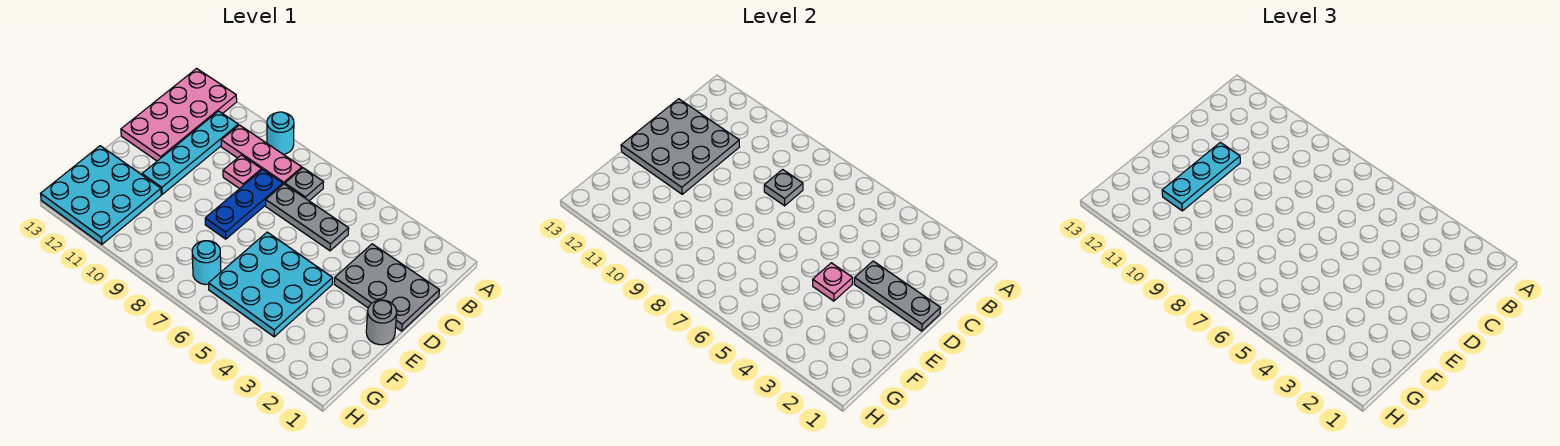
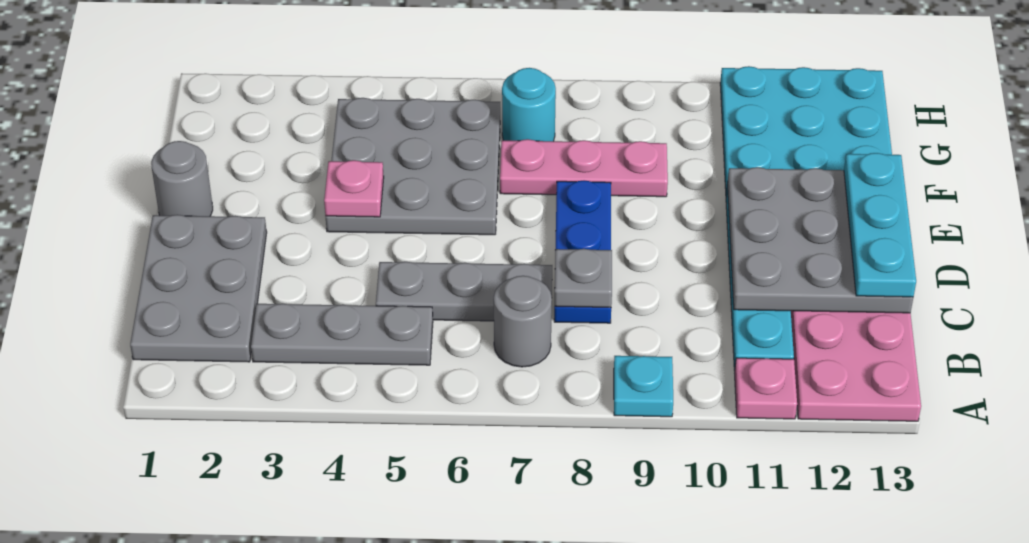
cyan 1x1 round brick [267,112,294,154] -> cyan 1x1 plate [614,356,673,417]
grey 1x1 plate [285,168,323,201] -> grey 1x1 round brick [494,276,552,367]
pink 1x3 plate [221,125,302,184] -> pink 1x3 plate moved to [500,139,668,197]
grey 2x3 plate [334,244,439,331] -> grey 2x3 plate turned to [130,215,267,362]
pink 1x1 plate [223,155,262,189] -> pink 1x1 plate moved to [735,358,797,419]
grey 1x3 plate [854,261,941,331] -> grey 1x3 plate moved to [251,304,433,365]
cyan 1x3 plate [1162,142,1240,211] -> cyan 1x3 plate moved to [844,153,916,297]
cyan 3x3 plate [209,232,333,337] -> grey 3x3 plate [326,98,500,235]

